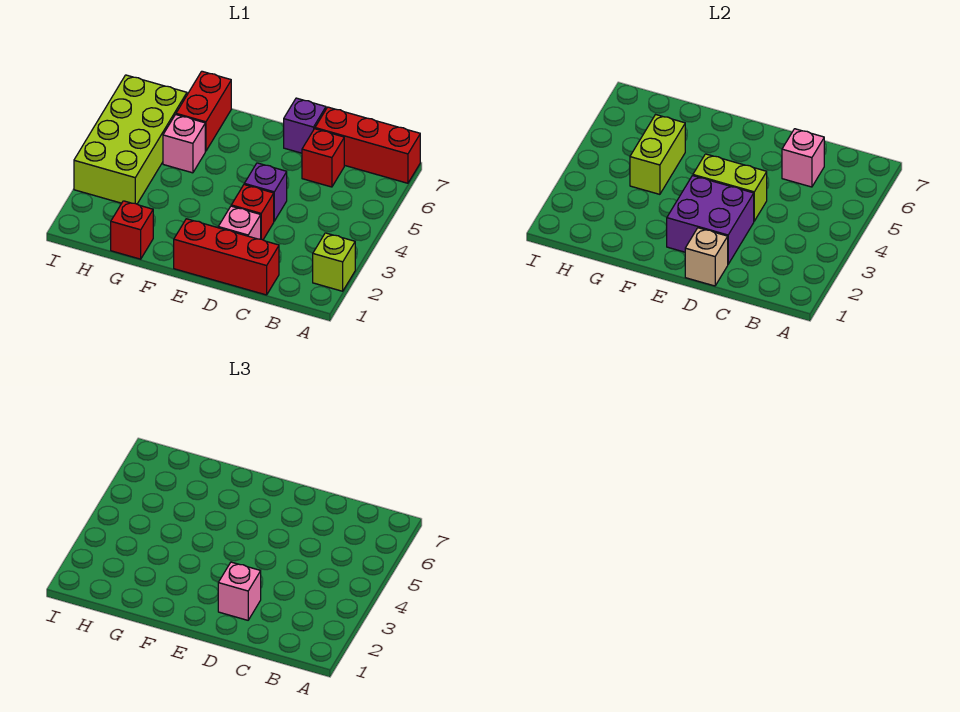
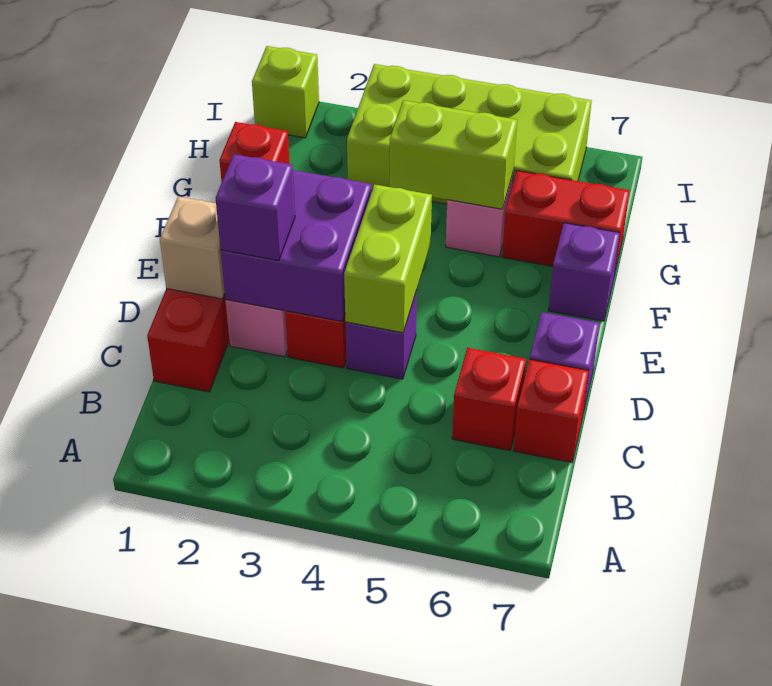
lime 1x1 brick [313,233,355,291] -> lime 1x1 brick moved to [252,46,319,138]
red 1x3 brick [315,107,420,183] -> red 1x1 brick [514,359,589,463]
pink 1x1 brick [782,129,824,187] -> none
pink 1x1 brick [218,562,261,620] -> purple 1x1 brick [216,154,295,260]
none -> purple 1x1 brick [549,223,620,321]

